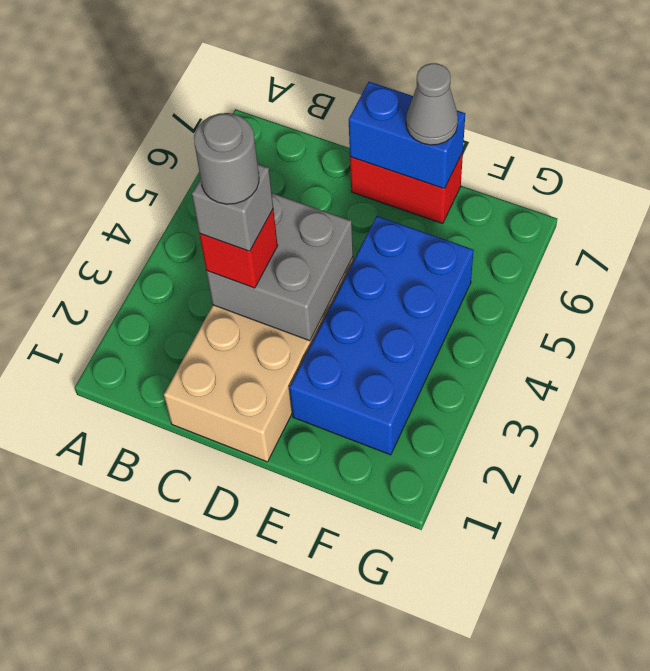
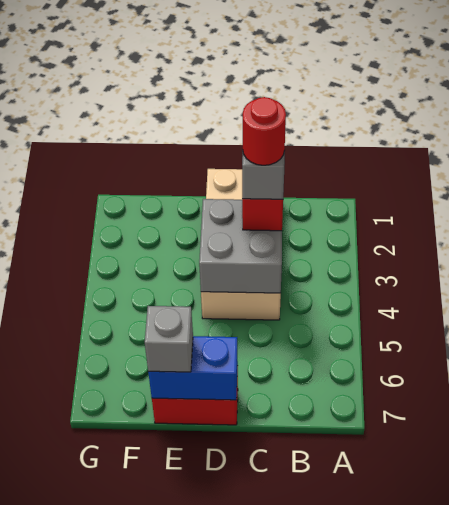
grey 1x1 round brick [194,113,259,204] -> red 1x1 round brick [243,97,286,165]
blue 2x4 brick [289,216,474,455] -> none
grey 1x1 cone [406,63,458,145] -> grey 1x1 brick [145,306,193,372]

